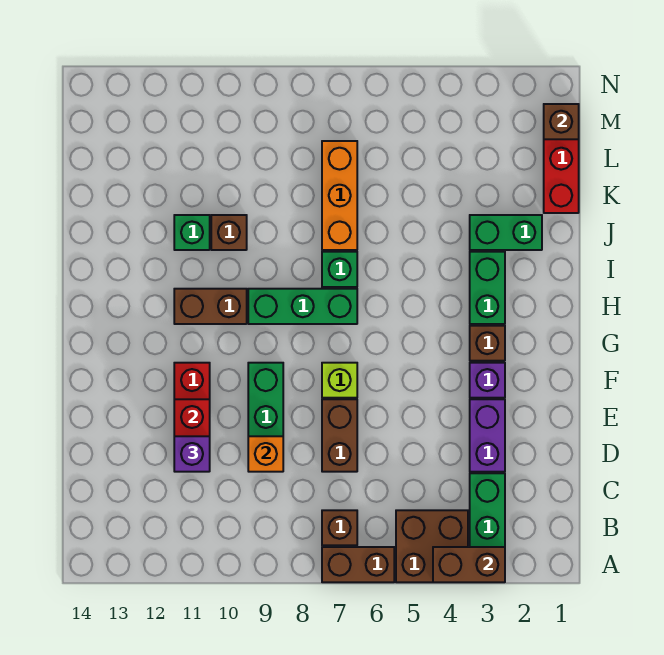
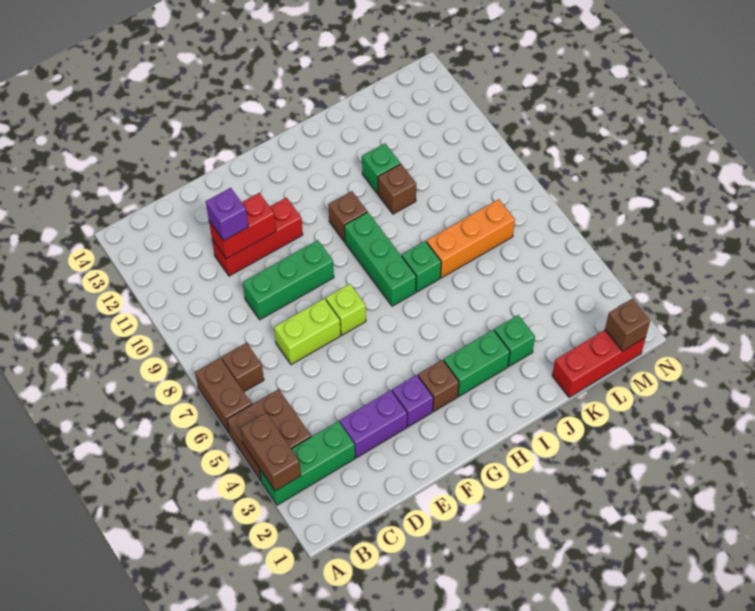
brown 1x2 brick [322,399,357,472] -> lime 1x2 brick [274,298,341,365]
orange 1x1 brick [248,436,283,472] -> none
brown 1x2 brick [174,289,247,324] -> brown 1x1 brick [328,191,367,242]
green 1x2 brick [470,215,542,250] -> green 1x1 brick [494,315,535,366]

